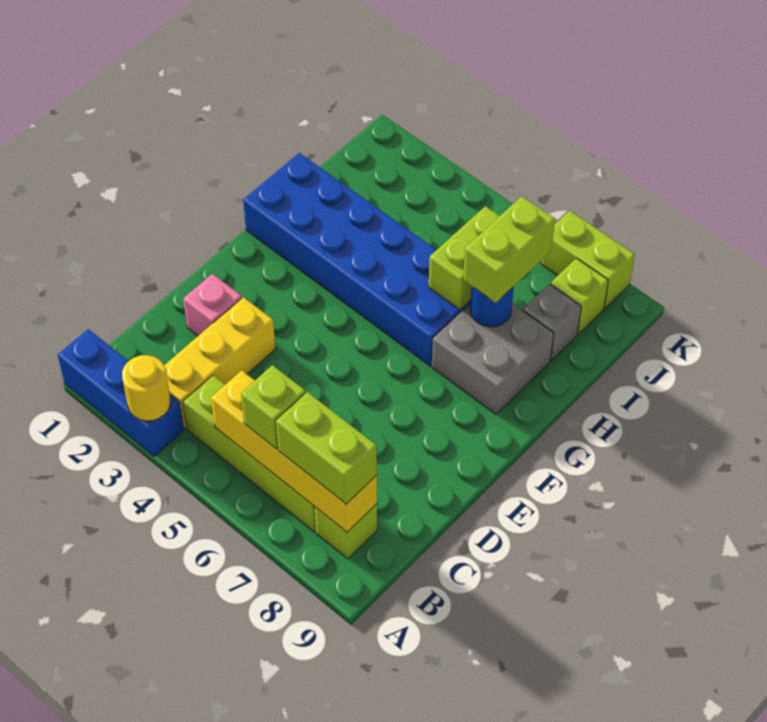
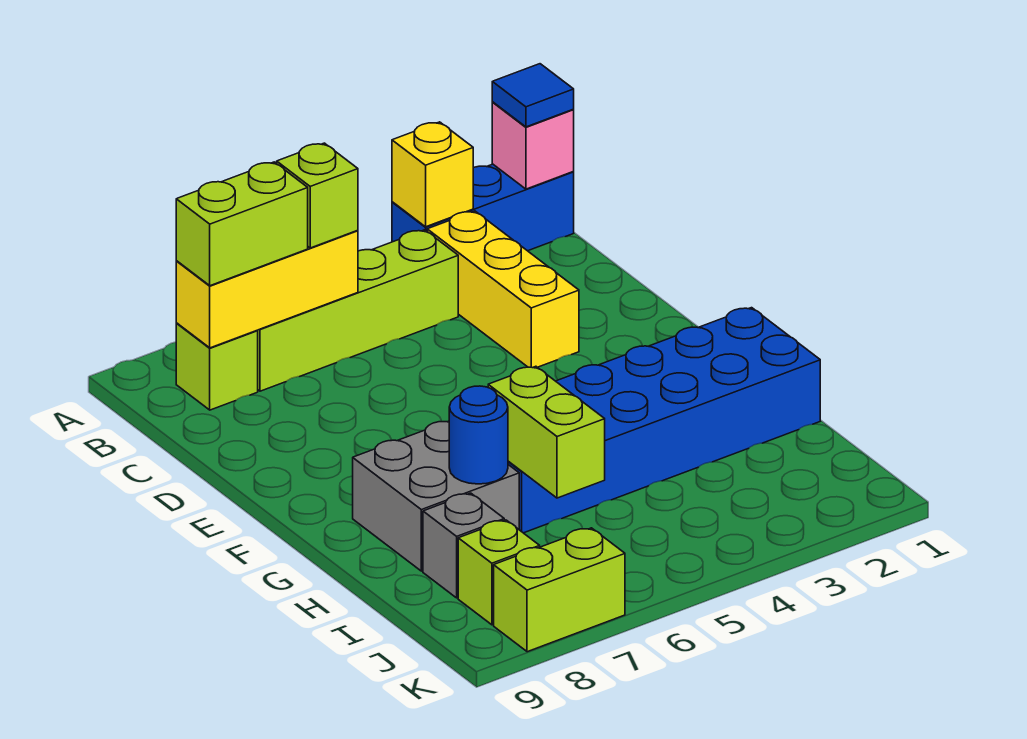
none -> blue 1x1 tile [492,64,574,127]
yellow 1x1 round brick [122,355,170,421] -> yellow 1x1 brick [392,122,473,227]
yellow 1x4 brick [211,370,377,532] -> yellow 1x3 brick [176,230,358,348]
pink 1x1 brick [183,274,242,336] -> pink 1x1 brick moved to [492,102,574,189]
lime 1x2 brick [463,196,555,303] -> none

